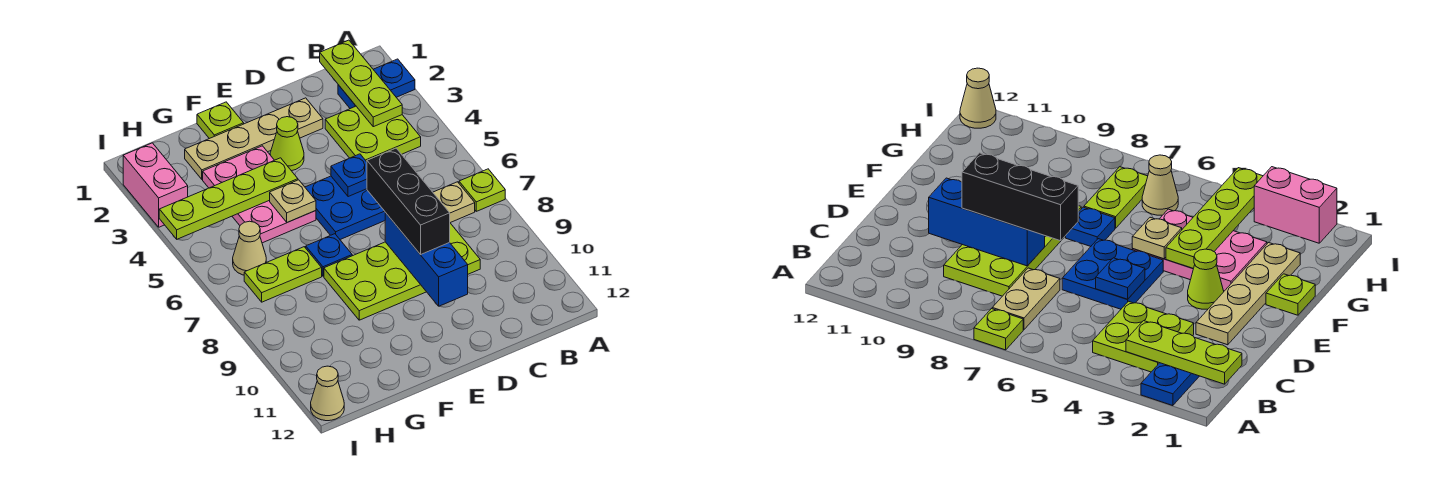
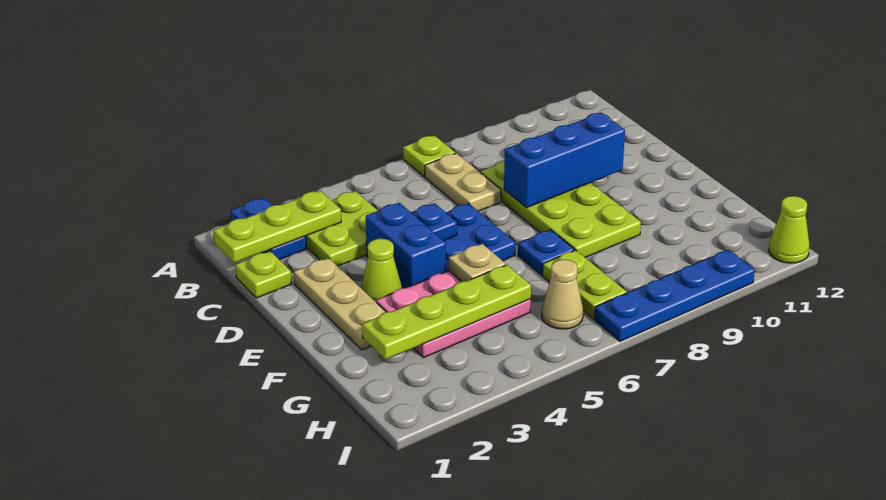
tan 1x4 plate [185,98,323,179] -> tan 1x3 plate [294,258,386,350]
none -> blue 1x2 brick [366,203,446,288]
black 1x3 brick [367,148,450,255] -> none
lime 1x1 plate [197,102,244,139] -> lime 1x1 plate moved to [235,251,292,298]
lime 1x4 plate [159,158,298,239] -> lime 1x4 plate turned to [362,265,531,359]
pink 1x2 brick [123,143,188,227] -> none
none -> blue 1x4 plate [594,250,755,341]
tan 1x1 cone [311,366,344,421] -> lime 1x1 cone [769,196,810,263]

